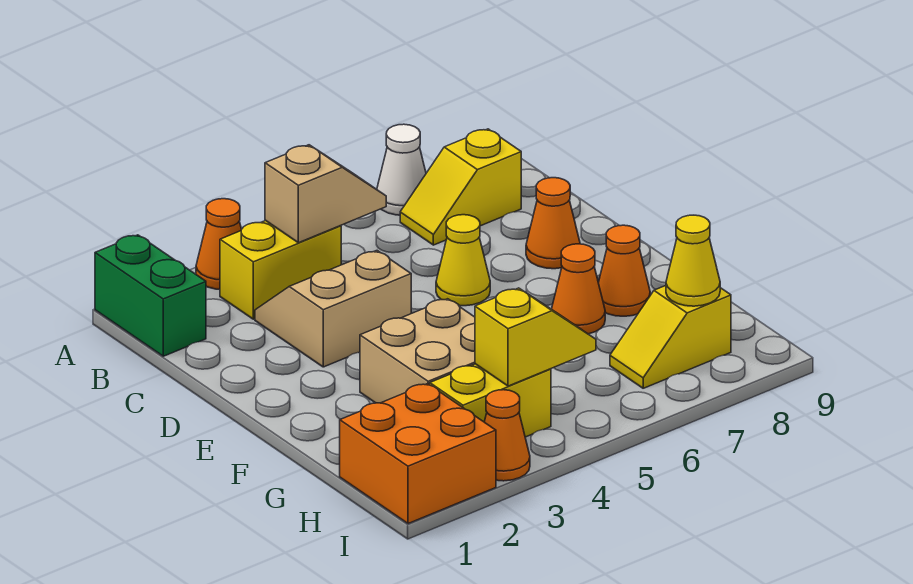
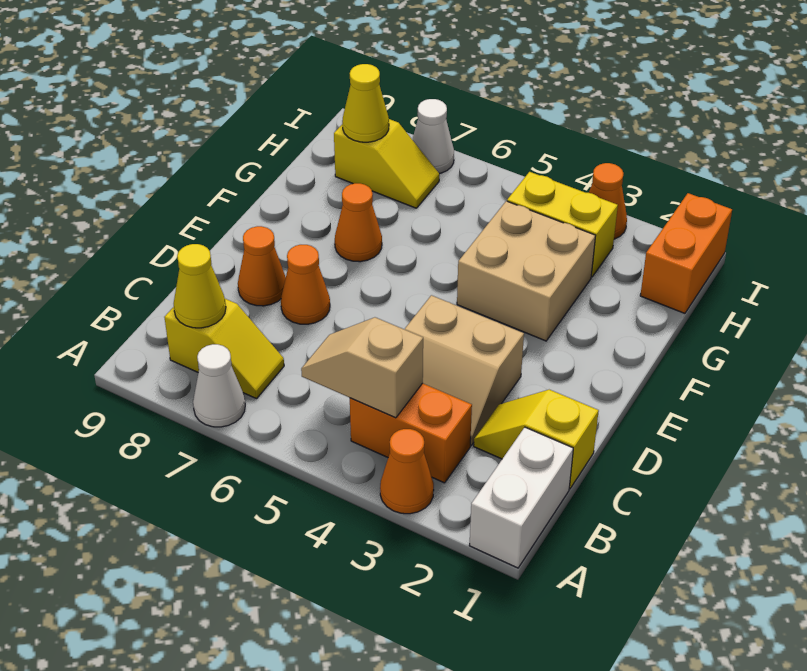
green 1x2 brick [95,235,206,356] -> white 1x2 brick [469,427,573,568]
yellow 1x2 brick [220,221,341,319] -> orange 1x2 brick [350,383,472,483]
yellow 1x1 cone [436,215,490,306] -> yellow 1x1 cone moved to [174,244,226,328]
orange 1x1 cone [598,225,650,316] -> orange 1x1 cone moved to [281,245,330,324]
orange 2x2 brick [340,384,496,524] -> orange 1x2 brick [640,193,732,313]
yellow 1x2 slope [475,288,596,386] -> yellow 1x2 slope moved to [474,390,599,489]
none -> white 1x1 cone [412,99,454,174]

